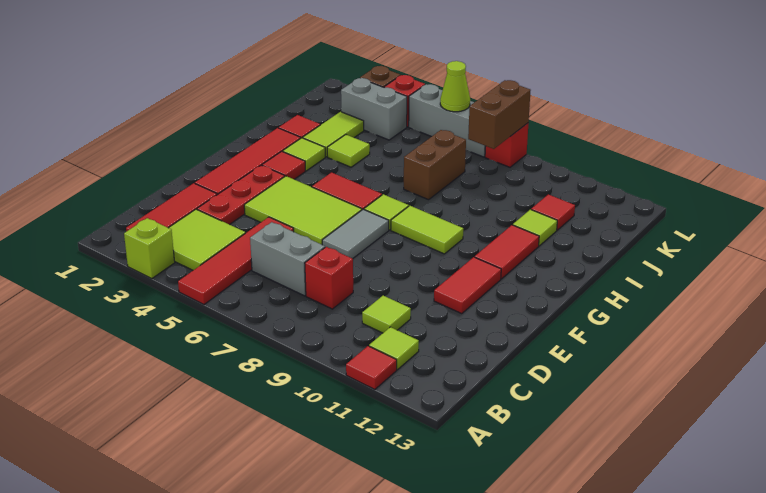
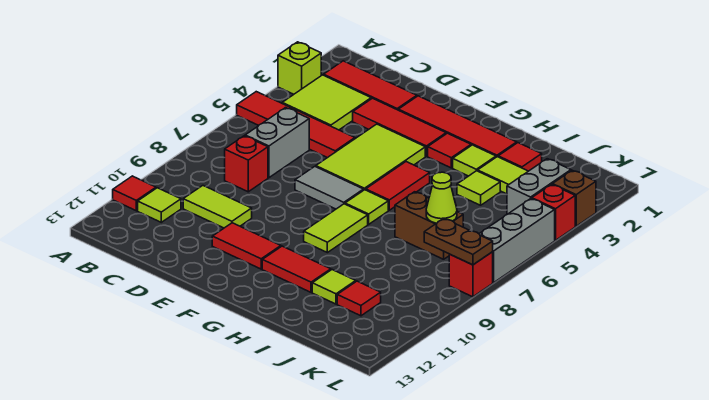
lime 1x1 tile [362,296,411,333] -> lime 1x2 tile [183,186,252,228]
red 1x3 plate [197,165,285,225] -> red 1x3 tile [353,98,446,156]
brown 1x2 brick [468,80,531,149] -> brown 1x2 plate [424,218,493,265]
lime 1x1 cone [440,61,470,112] -> lime 1x1 cone moved to [426,172,457,223]

